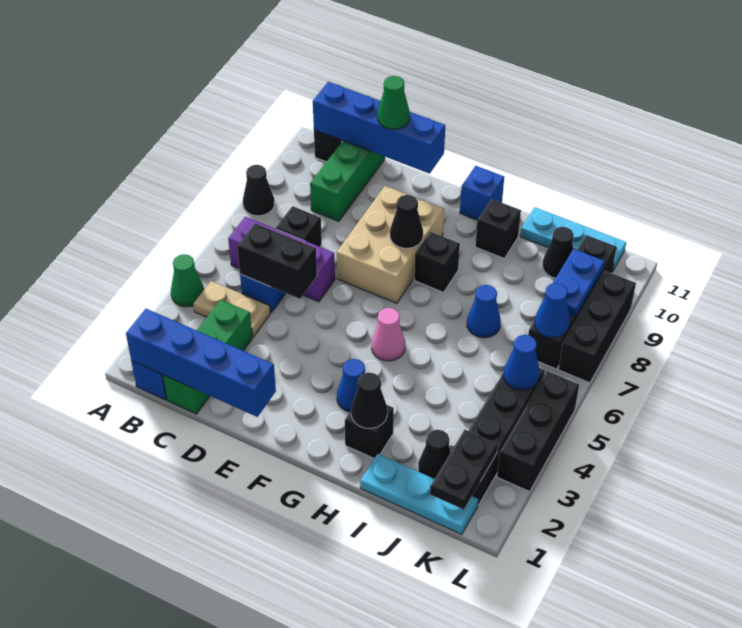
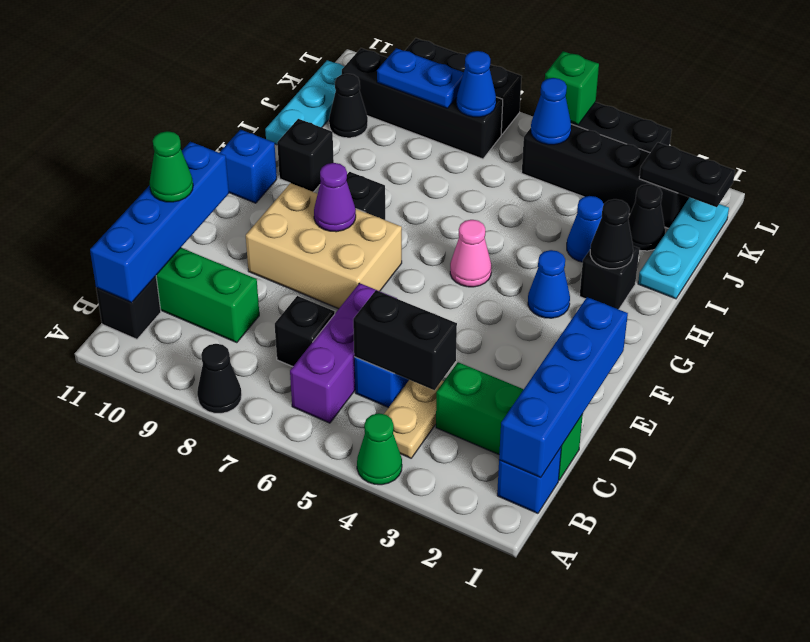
black 1x2 brick [237,224,317,299] -> black 1x2 brick turned to [353,290,457,390]
black 1x1 cone [390,195,423,248] -> purple 1x1 cone [314,163,356,232]
blue 1x1 cone [467,285,501,338] -> blue 1x1 cone moved to [567,196,604,262]
none -> green 1x1 brick [545,51,599,125]

